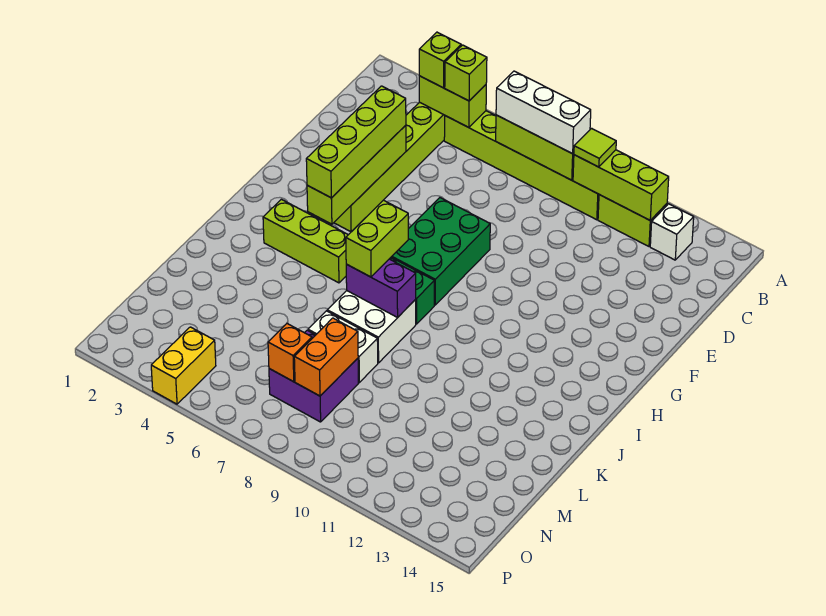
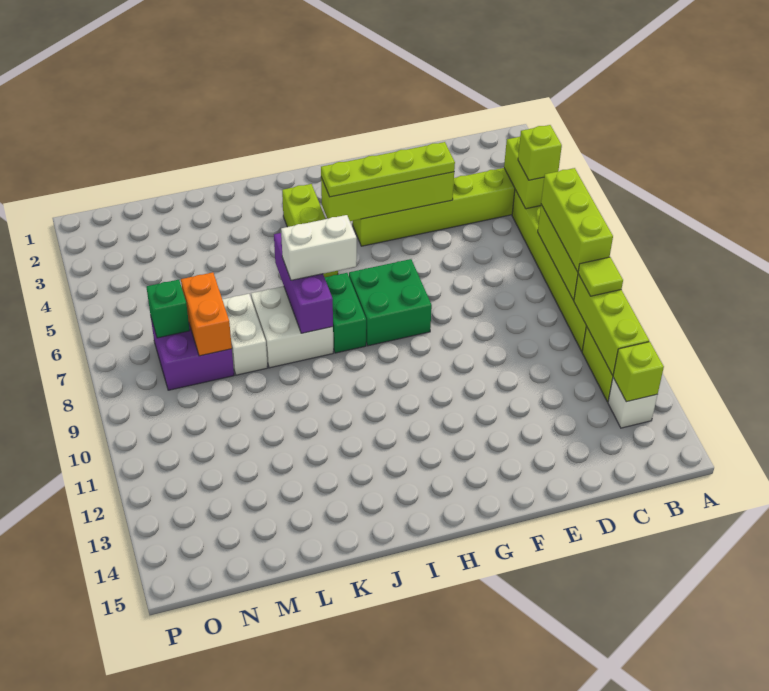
lime 1x1 brick [419,32,461,88] -> lime 1x1 brick moved to [613,342,664,402]
white 1x3 brick [496,71,591,154] -> lime 1x3 brick [541,168,613,272]
lime 1x4 brick [306,86,406,198] -> lime 1x4 plate [321,142,455,197]
green 2x3 brick [391,198,490,305] -> green 2x2 brick [349,259,432,346]
lime 1x2 brick [346,200,408,277] -> white 1x2 brick [281,215,357,280]
purple 1x2 brick [346,259,416,317] -> purple 1x3 brick [274,233,333,333]
orange 1x2 brick [294,318,358,396] -> orange 1x2 brick turned to [181,272,232,356]
orange 1x1 brick [268,324,312,382] -> green 1x1 brick [147,280,190,338]
yellow 1x2 brick [151,327,216,404] -> none

